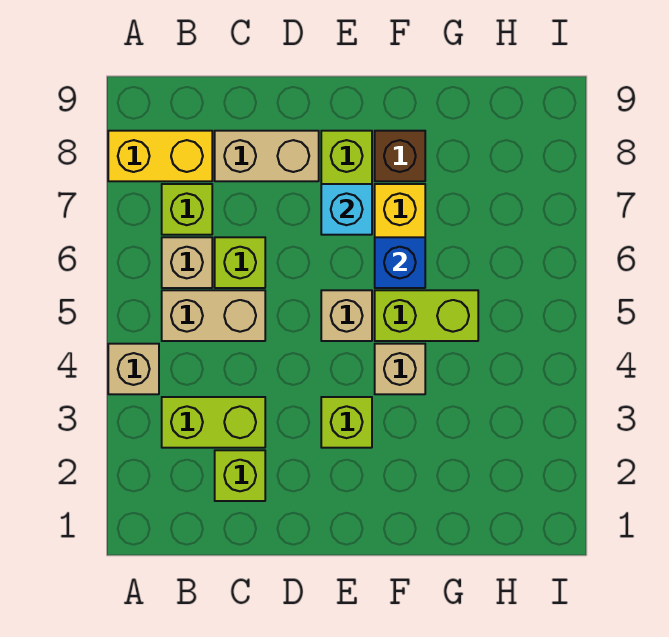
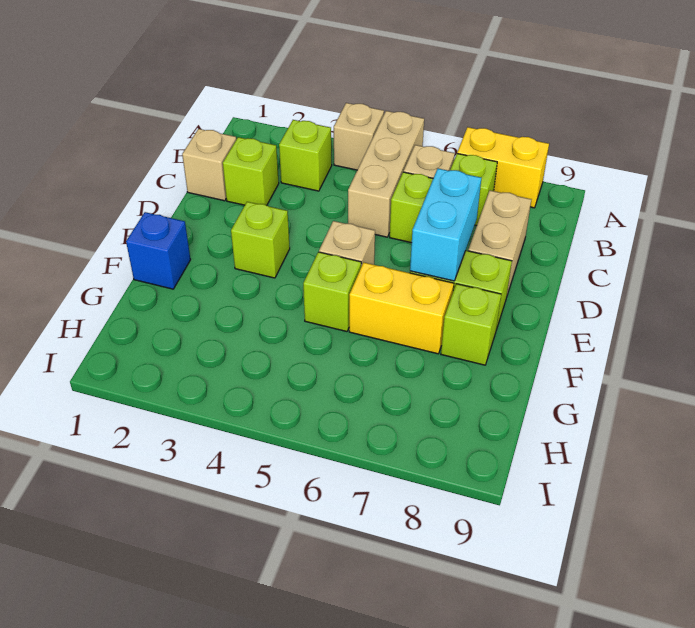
yellow 1x2 brick [108,131,212,181] -> yellow 1x2 brick turned to [457,127,549,208]
lime 1x2 brick [162,397,265,448] -> lime 1x1 brick [279,120,332,191]
tan 1x2 brick [162,290,265,341] -> tan 1x3 brick [348,111,424,237]
cyan 1x1 brick [321,184,372,235] -> cyan 1x2 brick [410,168,481,281]
tan 1x1 brick [375,344,425,394] -> tan 1x1 brick moved to [182,129,236,201]
lime 1x2 brick [375,290,478,341] -> lime 1x1 brick [303,252,361,332]
blue 1x1 brick [375,237,425,288] -> blue 1x1 brick moved to [126,212,191,289]
brown 1x1 brick [375,131,425,181] -> lime 1x1 brick [441,284,501,365]

